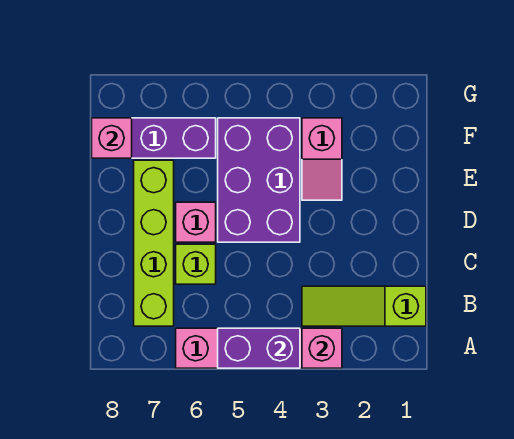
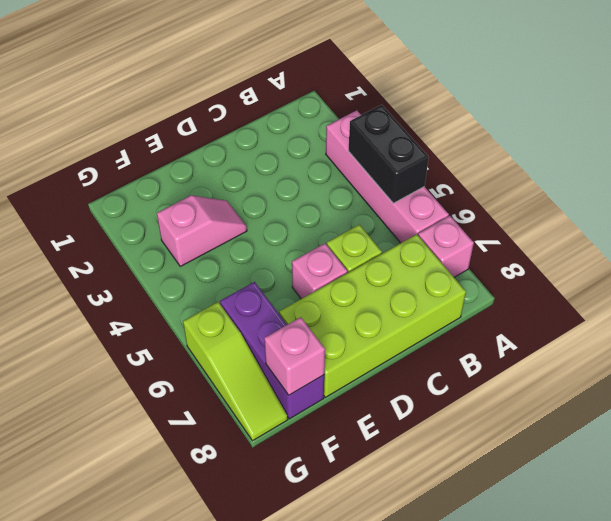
pink 1x1 brick [302,328,342,368] -> pink 1x1 brick moved to [418,216,474,277]
purple 1x2 brick [218,328,300,368] -> black 1x2 brick [348,105,429,203]
lime 1x3 slope [302,286,426,326] -> lime 1x3 slope moved to [183,302,288,441]
lime 1x4 brick [134,160,174,326] -> lime 2x4 brick [279,234,466,397]
purple 2x3 brick [218,118,300,242] -> none

